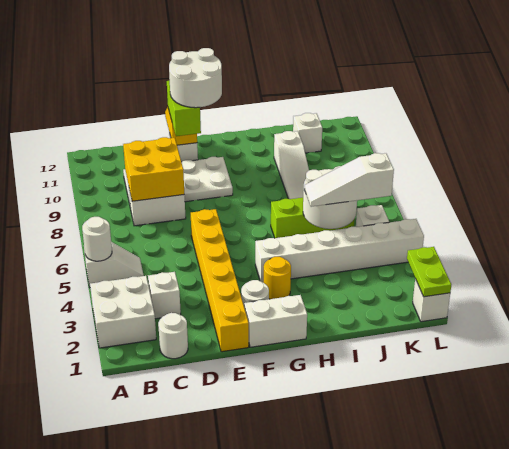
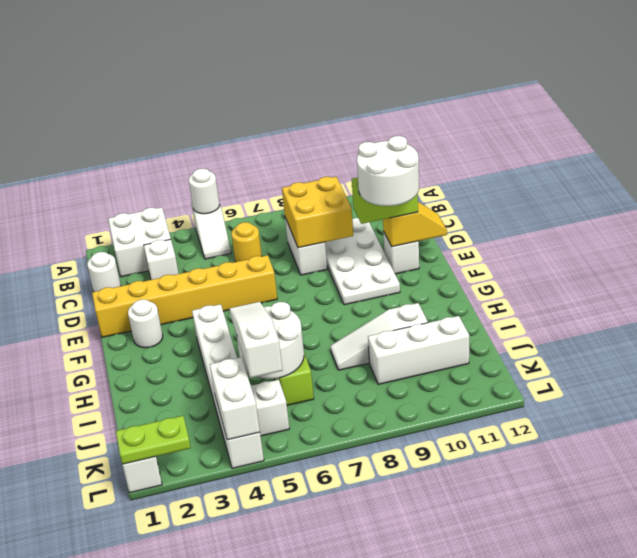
white 1x2 brick [244,295,307,347] -> white 1x2 brick moved to [210,357,260,440]
yellow 1x1 round brick [264,257,291,299] -> yellow 1x1 round brick moved to [231,222,262,262]
white 1x1 brick [293,113,322,153] -> white 1x3 brick [368,316,469,384]

